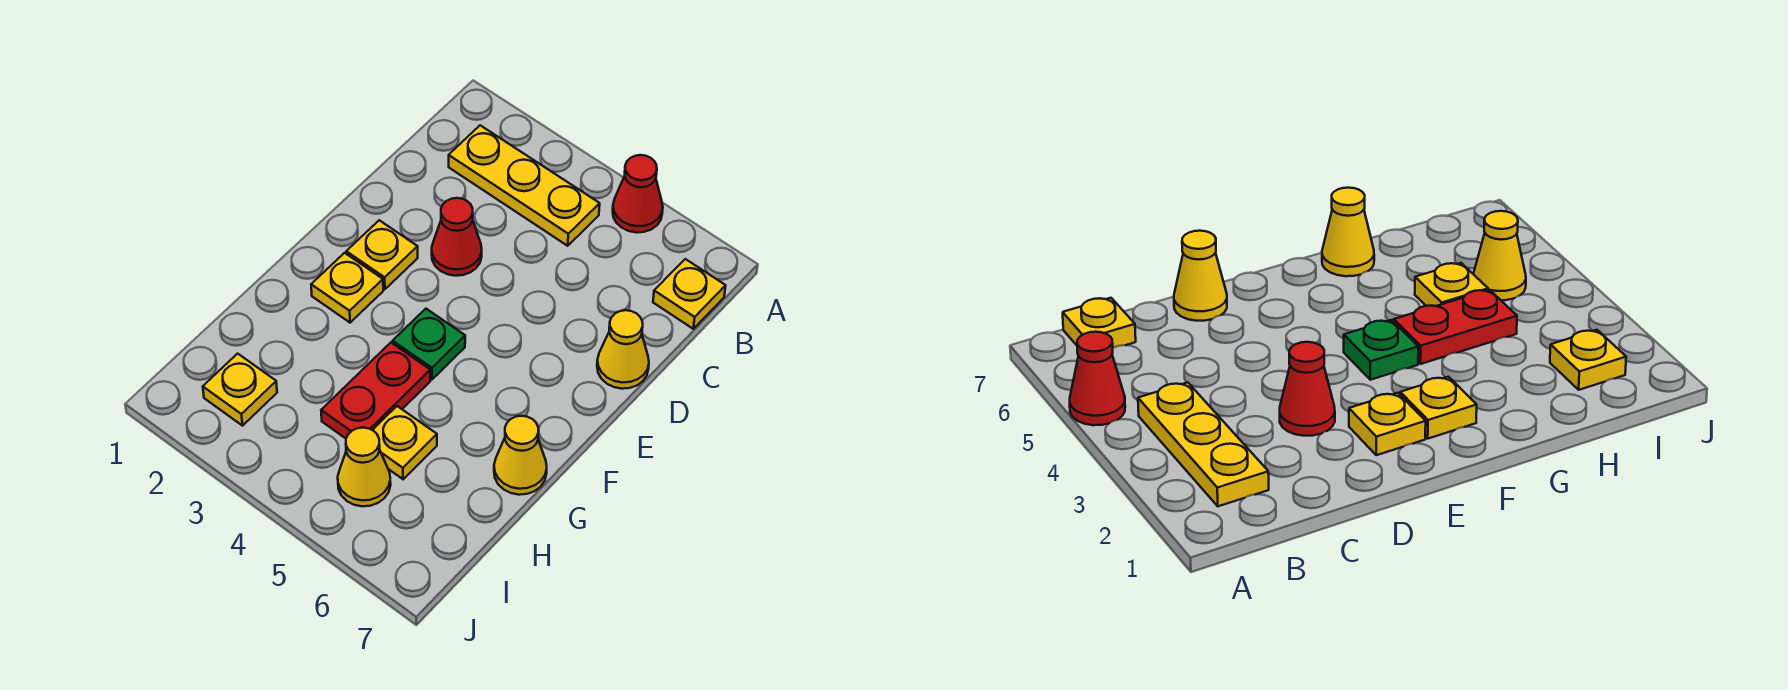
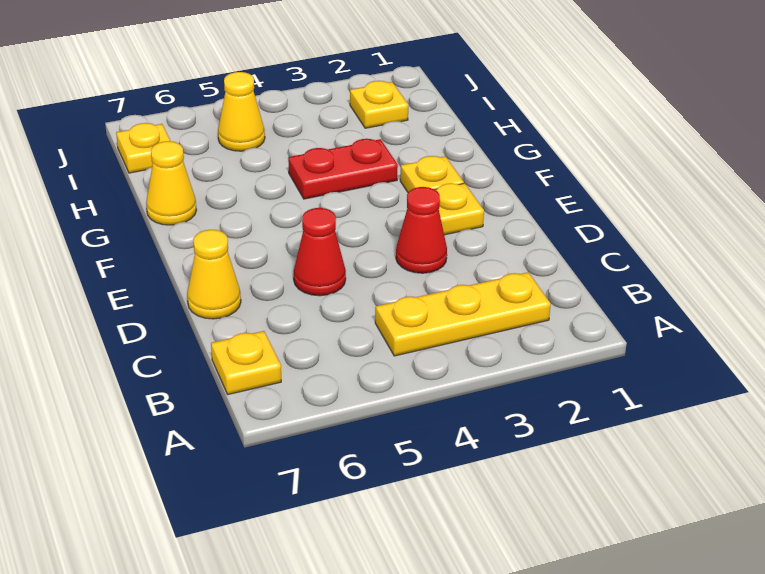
red 1x1 cone [613,155,663,233] -> red 1x1 cone moved to [294,208,346,296]
green 1x1 plate [393,309,465,379] -> none
red 1x2 plate [321,343,430,438] -> red 1x2 plate turned to [288,139,398,199]
yellow 1x1 plate [373,406,437,479] -> yellow 1x1 plate moved to [116,123,170,173]

